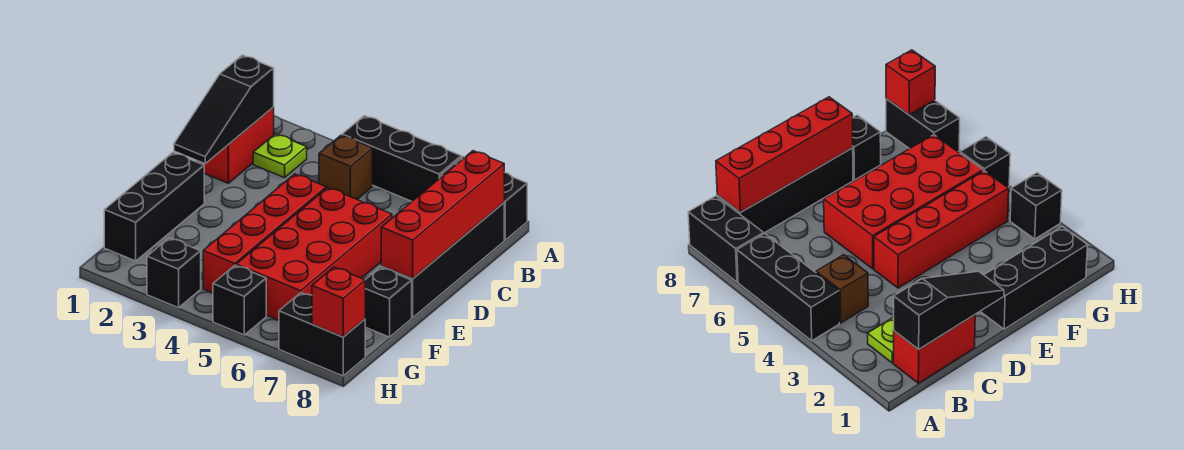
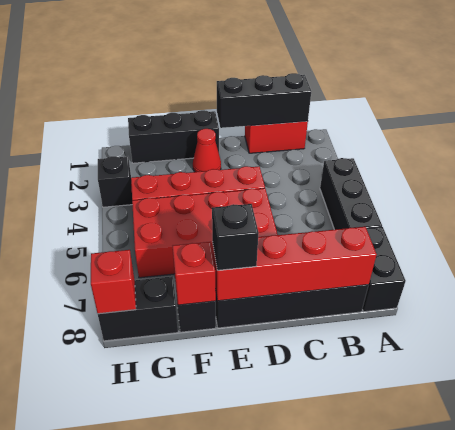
black 1x3 slope [174,55,274,164] -> black 1x3 brick [217,73,311,128]
lime 1x1 plate [253,134,307,178] -> none
brown 1x1 brick [319,135,372,199] -> none
none -> red 1x1 cone [193,129,221,172]
none -> red 1x1 brick [173,242,216,305]
black 1x1 brick [213,265,266,335] -> black 1x1 brick moved to [212,204,259,270]
black 1x2 brick [279,293,365,376] -> black 1x2 brick turned to [98,276,178,341]

